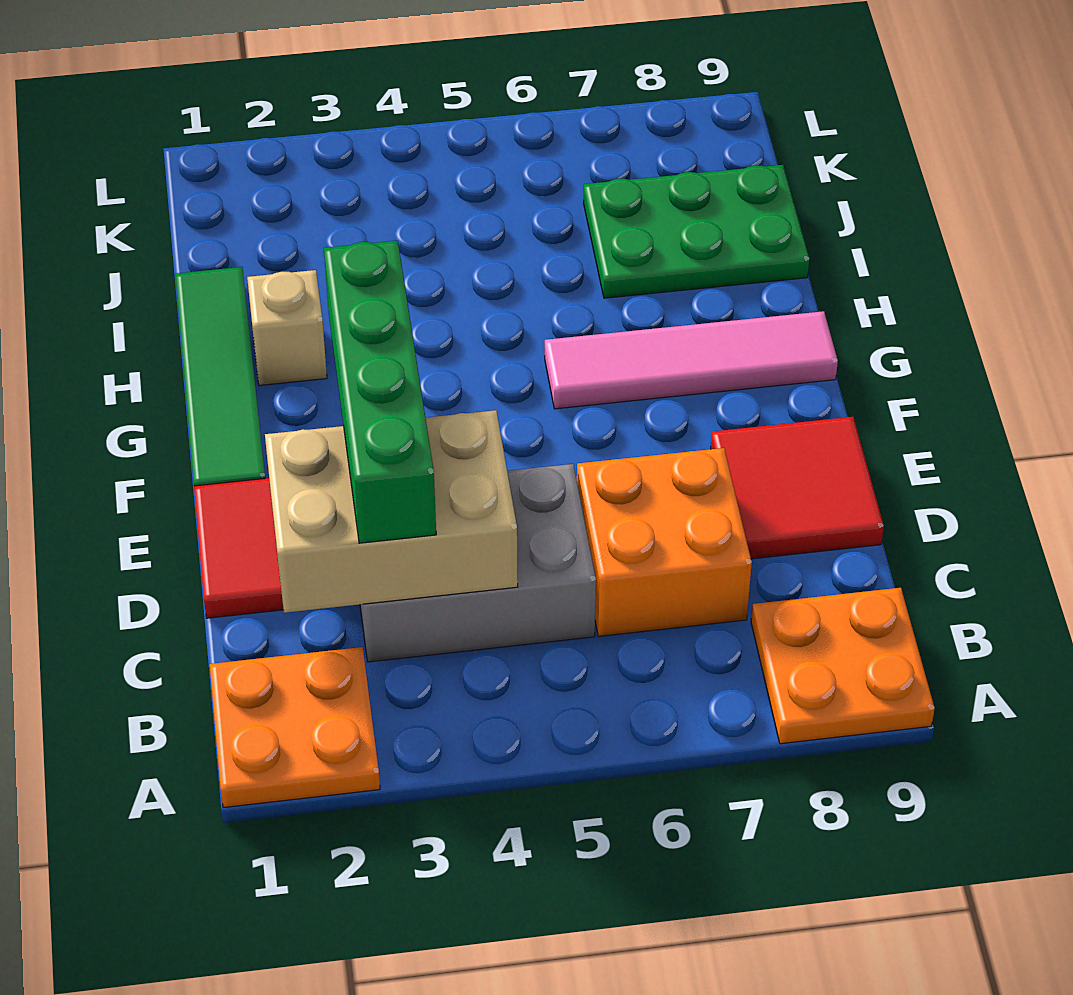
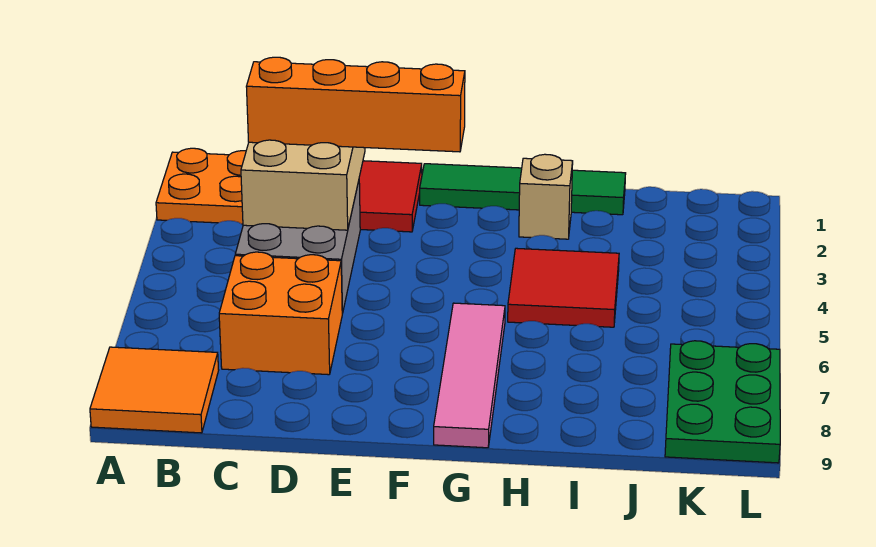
orange 2x2 plate [751,588,935,744] -> orange 2x2 tile [90,347,219,433]
green 1x4 brick [324,241,436,543] -> orange 1x4 brick [246,57,465,152]
red 2x2 tile [711,417,884,559] -> red 2x2 tile moved to [508,248,619,327]
green 2x3 plate [584,165,809,298] -> green 2x3 plate moved to [665,341,780,463]

